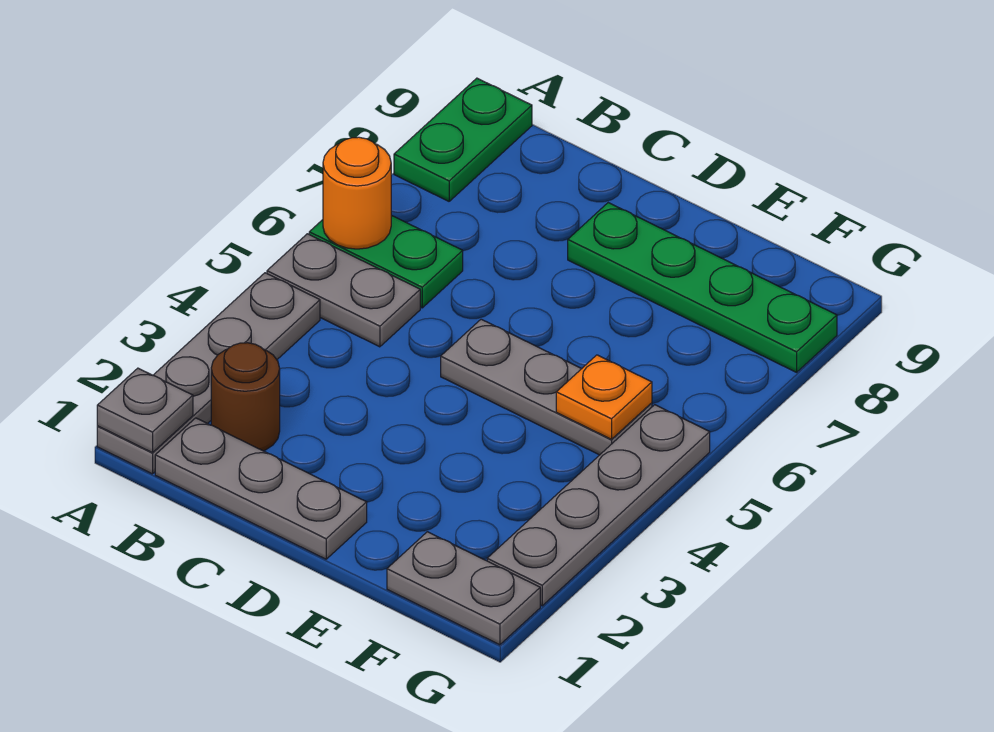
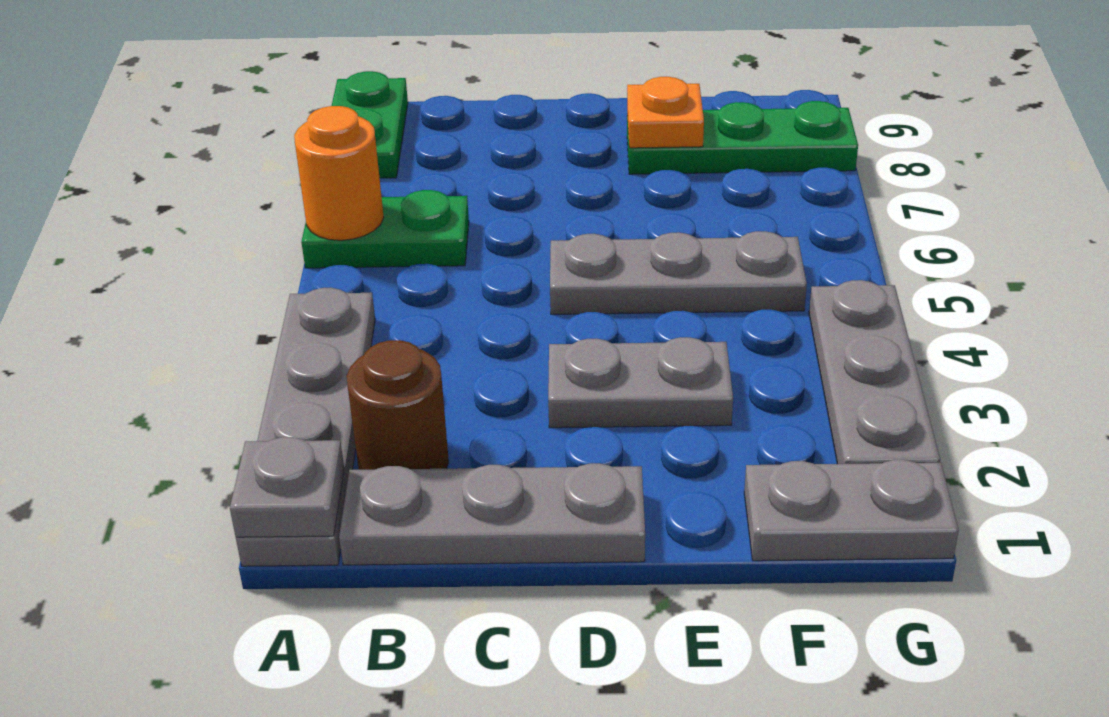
grey 1x2 plate [267,234,420,347] -> grey 1x2 plate moved to [548,337,733,428]
green 1x4 plate [568,203,837,372] -> green 1x3 plate [627,101,858,174]
orange 1x1 plate [556,355,652,439] -> orange 1x1 plate moved to [627,77,704,148]
grey 1x4 plate [487,405,710,606] -> grey 1x3 plate [809,280,940,464]

